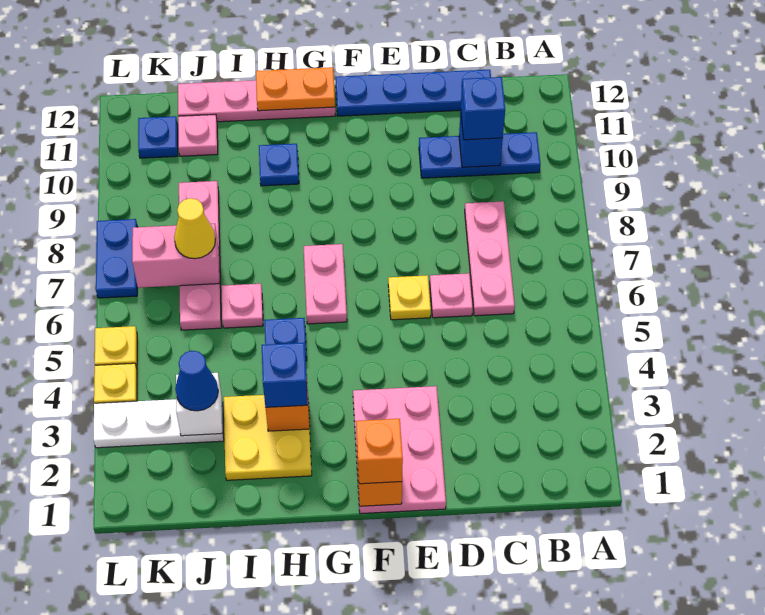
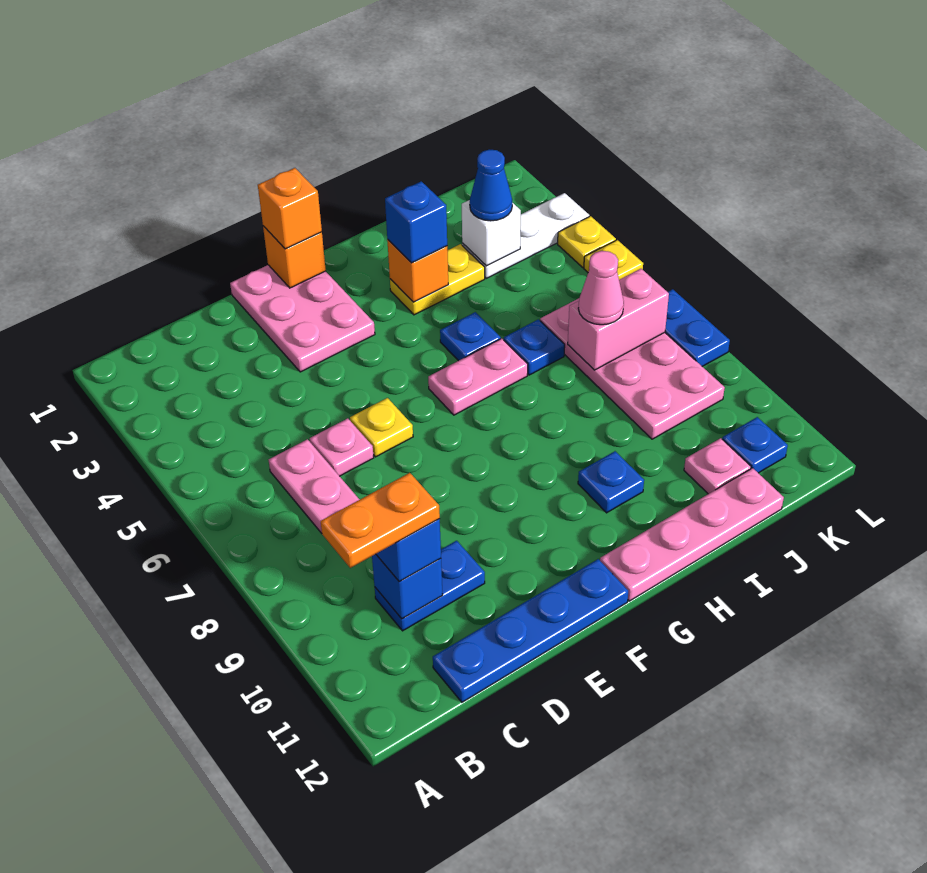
blue 1x3 plate [419,132,540,178] -> blue 1x2 plate [375,541,485,631]
pink 1x2 plate [304,244,347,324] -> pink 1x2 plate turned to [428,338,528,415]
orange 1x2 plate [256,67,335,111] -> orange 1x2 plate moved to [321,473,440,568]
yellow 2x2 plate [224,395,312,480] -> yellow 1x2 plate [390,244,485,315]
pink 1x1 plate [221,284,263,328] -> blue 1x1 plate [504,319,565,375]
pink 1x4 plate [179,181,221,330] -> pink 2x4 plate [540,298,725,439]
yellow 1x1 cone [174,198,215,259] -> pink 1x1 cone [578,251,624,325]

